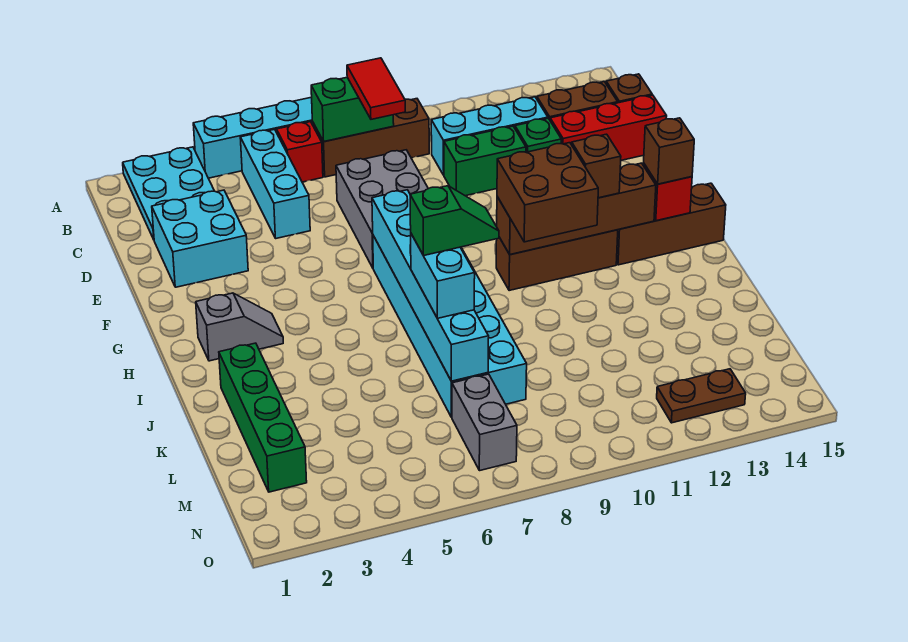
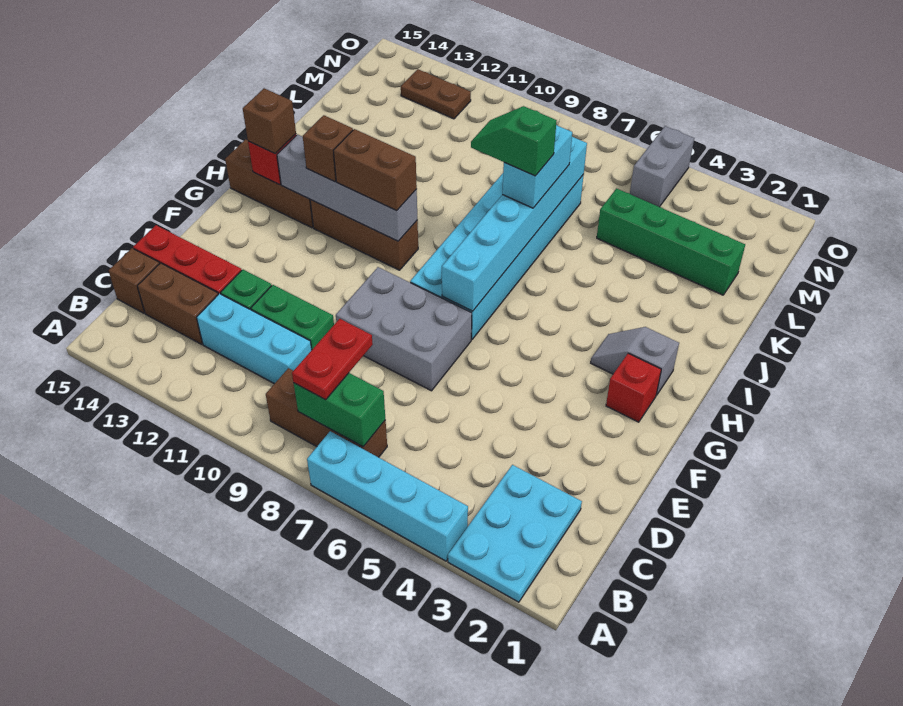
cyan 1x3 brick [240,129,310,238] -> none
red 1x1 brick [277,122,323,182] -> red 1x1 brick moved to [606,353,661,422]
red 1x2 tile [347,58,405,119] -> red 1x2 plate [292,319,373,400]
cyan 2x2 brick [152,190,248,287] -> none
grey 2x3 brick [336,150,428,268] -> grey 2x3 brick turned to [336,267,472,391]
brown 1x4 brick [497,163,656,255] -> grey 1x4 brick [277,134,417,241]
brown 2x2 brick [497,143,598,242] -> brown 1x2 brick [333,129,417,210]
green 1x4 brick [219,343,307,492] -> green 1x4 brick turned to [597,188,745,295]
grey 1x2 brick [452,374,517,471] -> grey 1x2 brick moved to [630,126,694,207]

